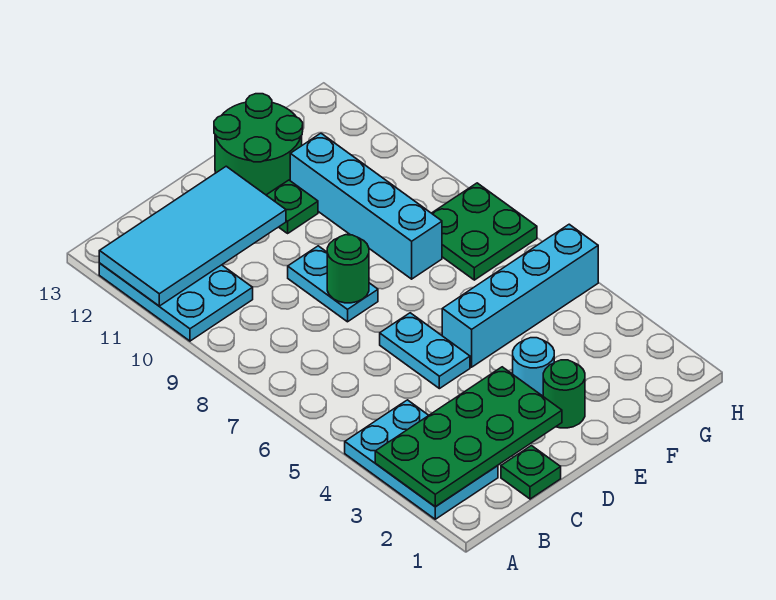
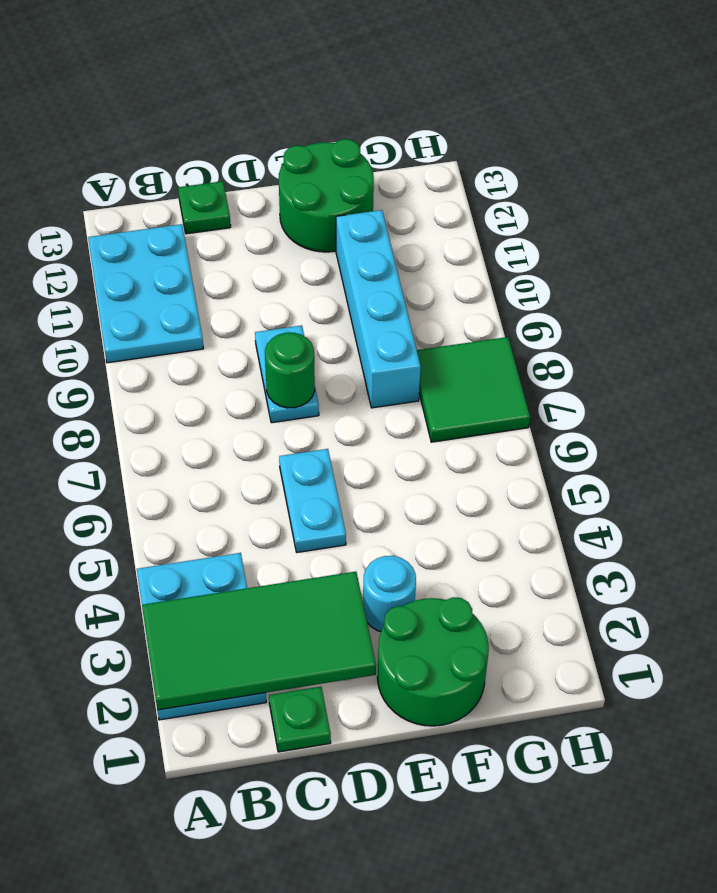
green 2x4 plate [375,367,562,506] -> green 2x4 tile [142,572,376,710]
cyan 2x4 tile [99,166,286,306] -> none
green 1x1 round brick [543,360,585,428] -> green 2x2 round brick [377,597,489,726]
cyan 1x4 brick [442,224,598,367] -> none
green 1x1 plate [267,180,318,233] -> green 1x1 plate moved to [178,181,231,234]
green 2x2 plate [432,183,537,280] -> green 2x2 tile [417,337,530,442]

